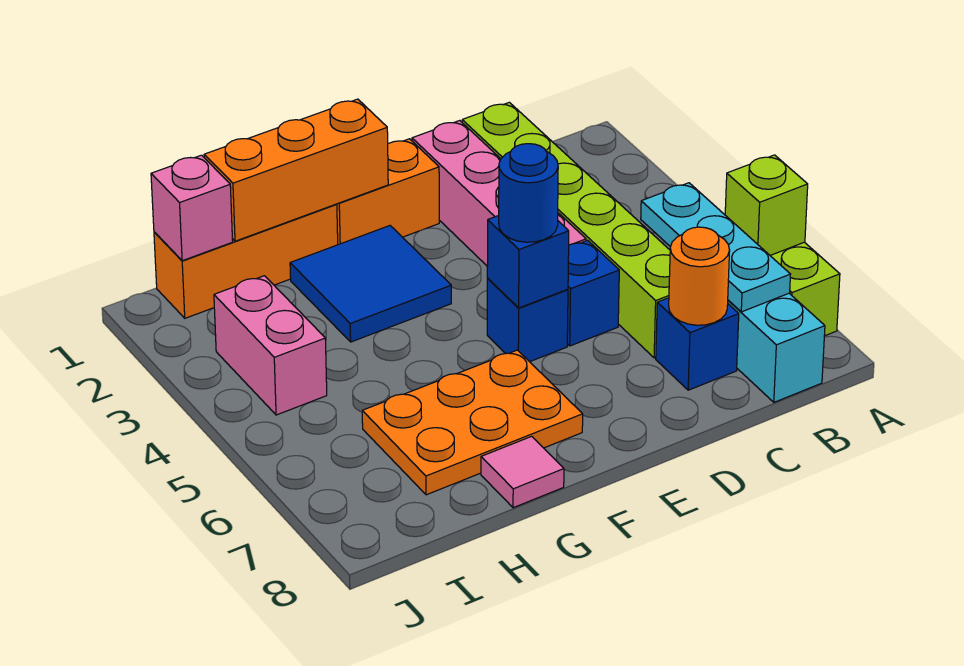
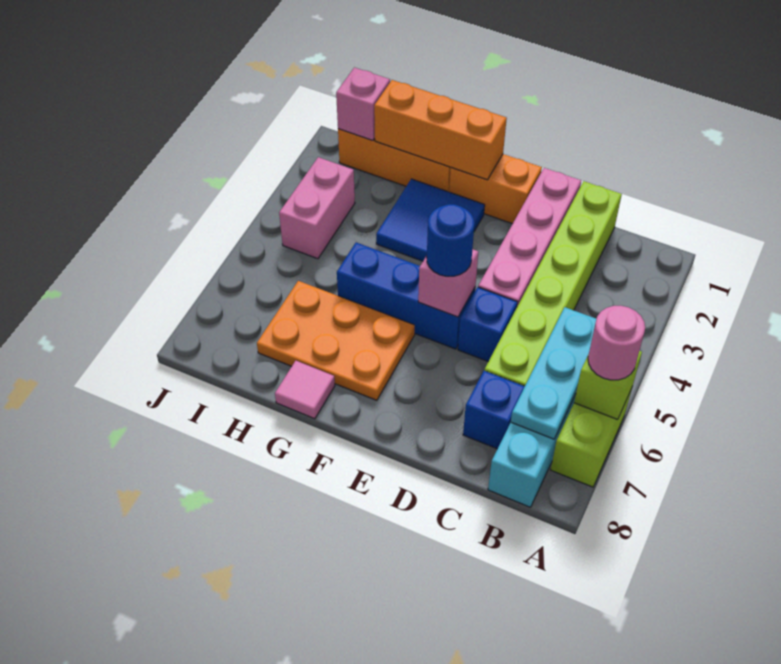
none -> pink 1x1 round brick [588,306,645,380]
orange 1x1 round brick [669,227,730,325] -> none
blue 1x1 brick [487,279,568,362] -> blue 1x3 brick [337,243,475,349]
blue 1x1 brick [487,216,569,308] -> pink 1x1 brick [418,249,478,317]

